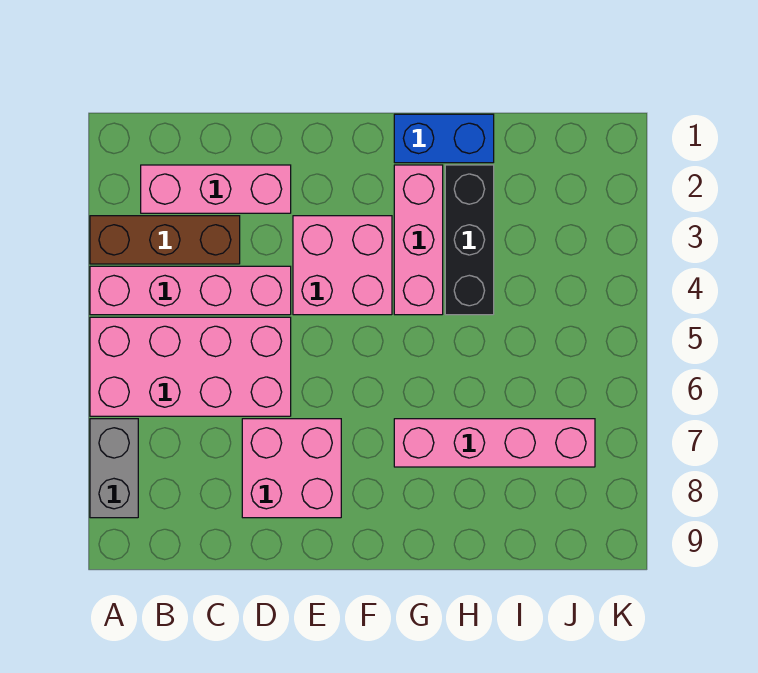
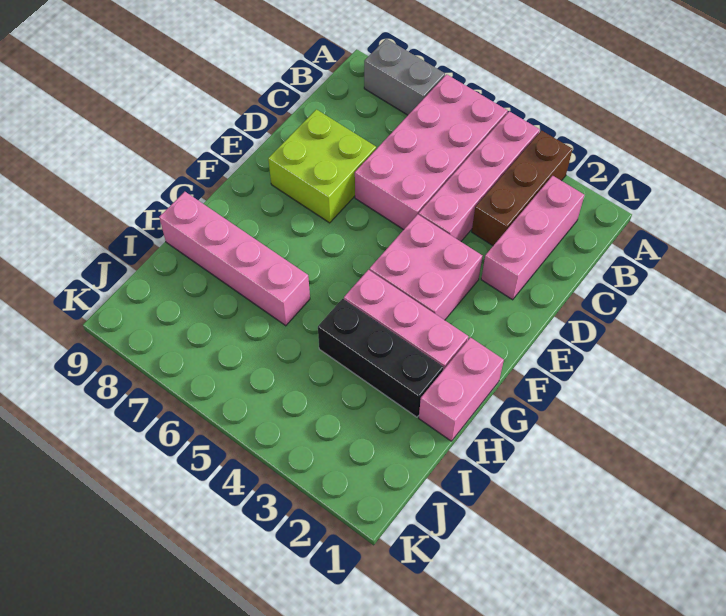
pink 2x2 brick [242,419,341,518] -> lime 2x2 brick [268,109,376,223]
blue 1x2 brick [394,114,494,163] -> pink 1x2 brick [419,337,504,441]
pink 1x4 brick [394,419,595,467] -> pink 1x4 brick turned to [159,192,310,326]

